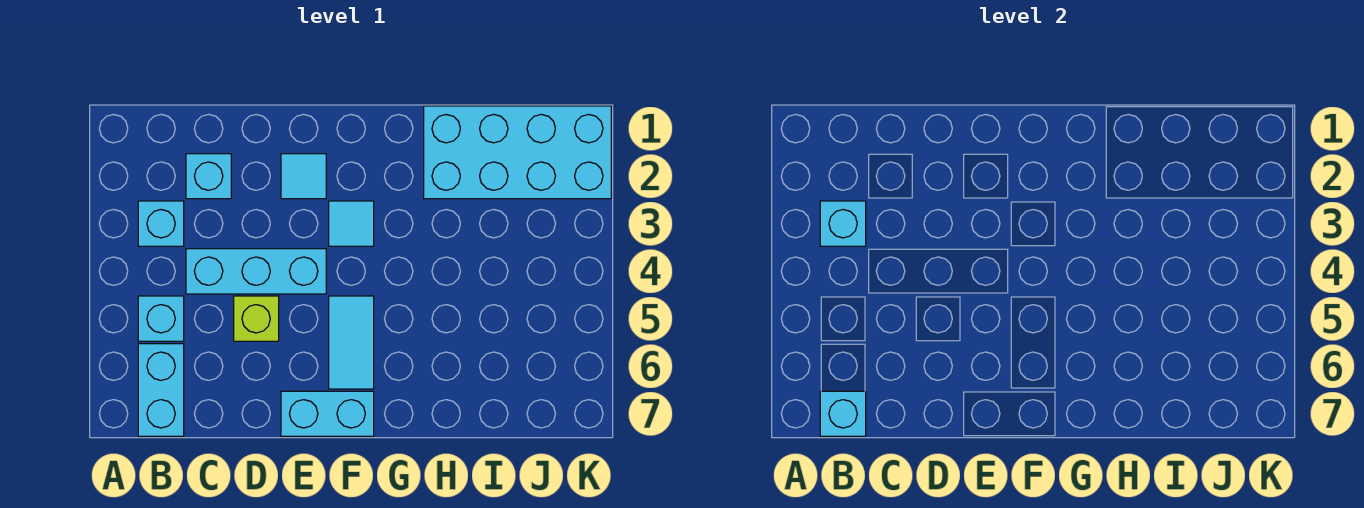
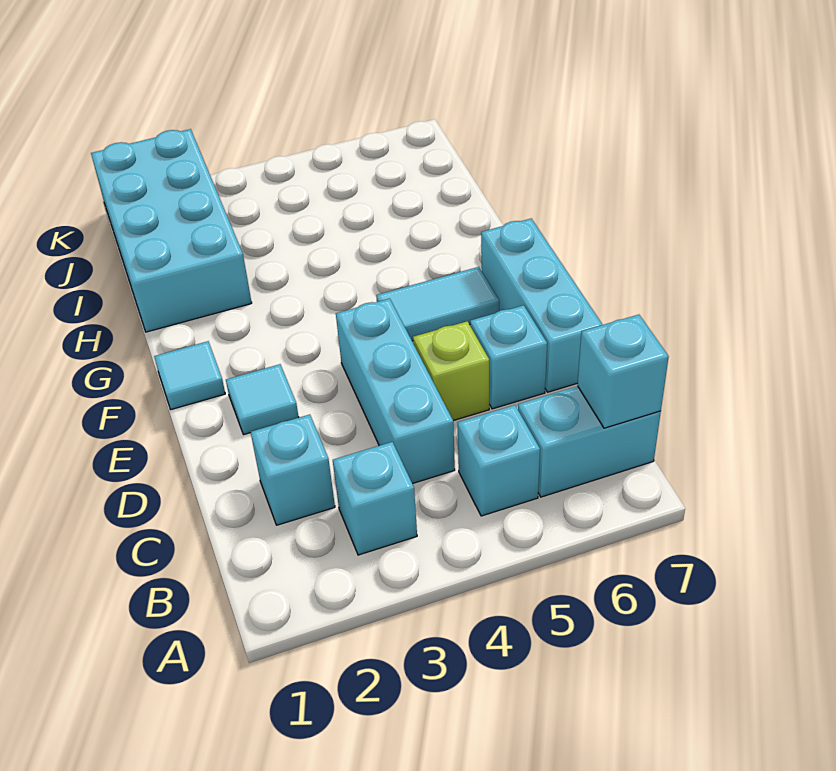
cyan 1x1 brick [820,201,866,246] -> cyan 1x1 brick moved to [470,305,547,409]
cyan 1x2 brick [281,391,374,436] -> cyan 1x3 brick [481,219,603,392]
cyan 1x1 tile [329,201,374,246] -> cyan 1x1 tile moved to [154,341,225,409]

